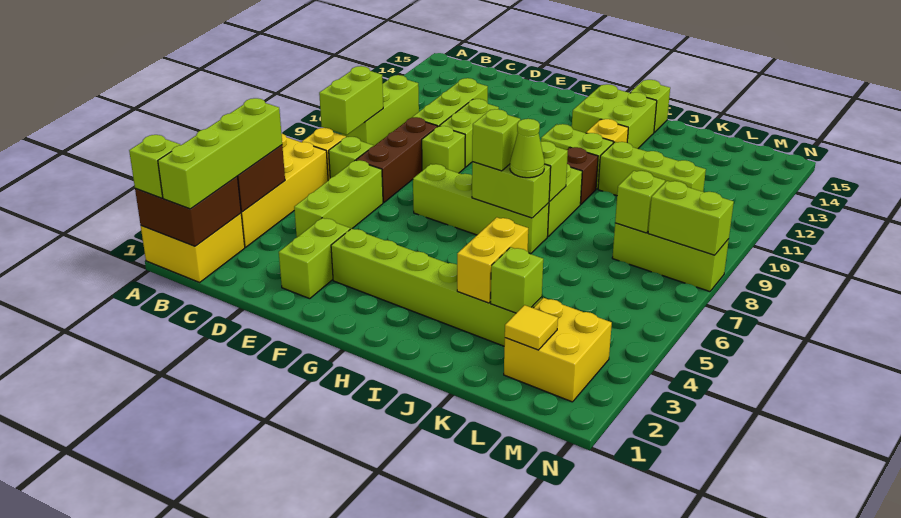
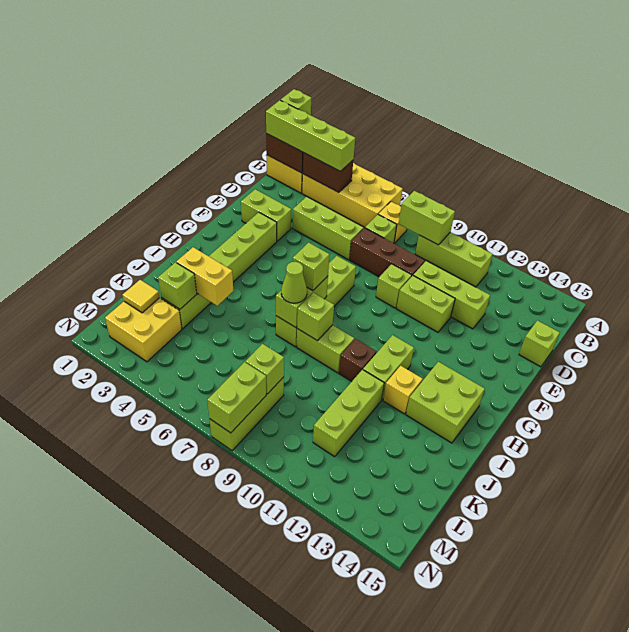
lime 1x1 brick [630,80,670,132] -> lime 1x1 brick moved to [519,321,560,367]

